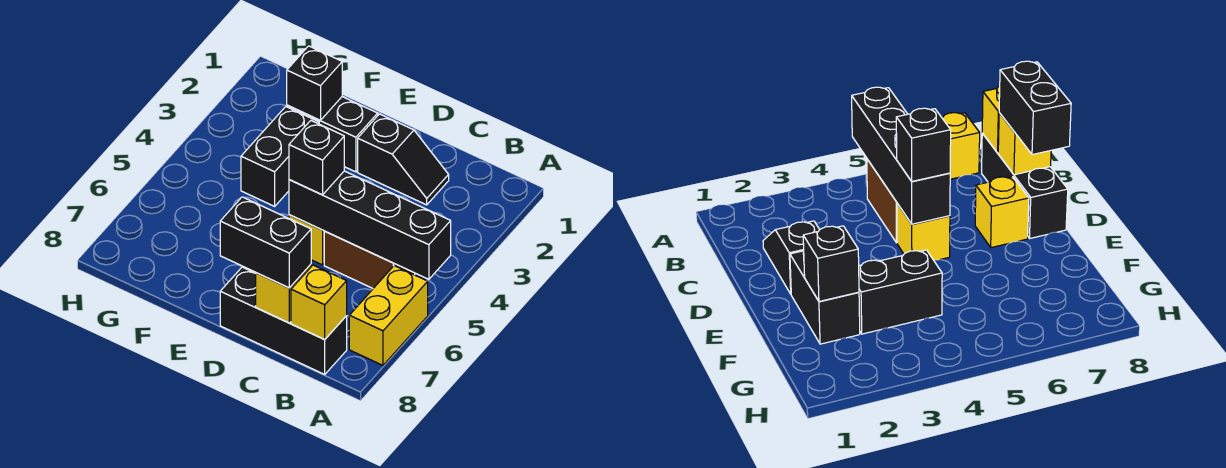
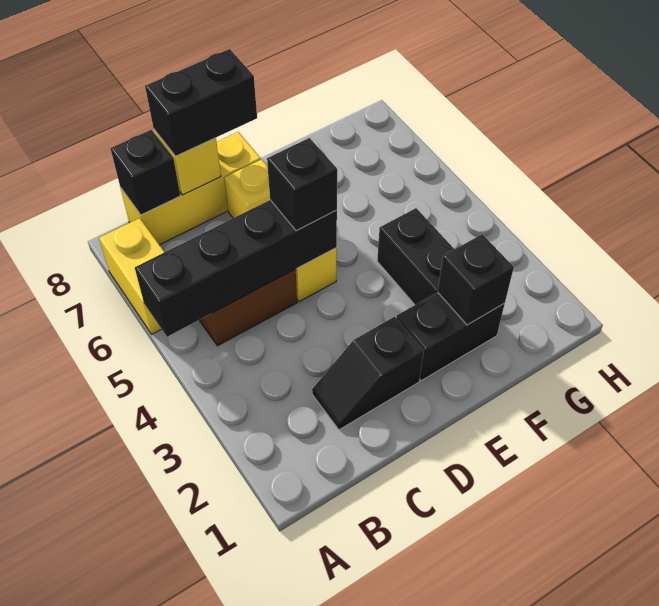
black 1x3 brick [220,267,347,374] -> yellow 1x3 brick [121,132,261,245]
yellow 1x1 brick [291,265,347,339] -> black 1x1 brick [111,130,180,215]

